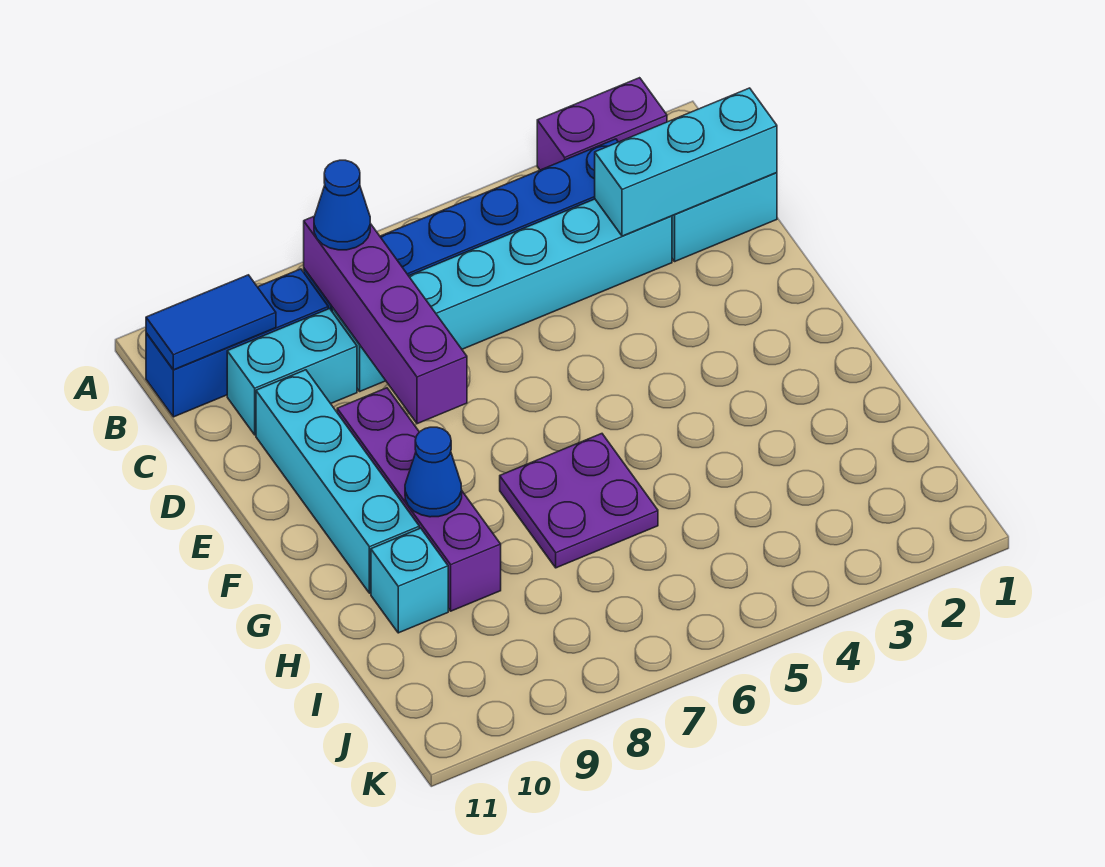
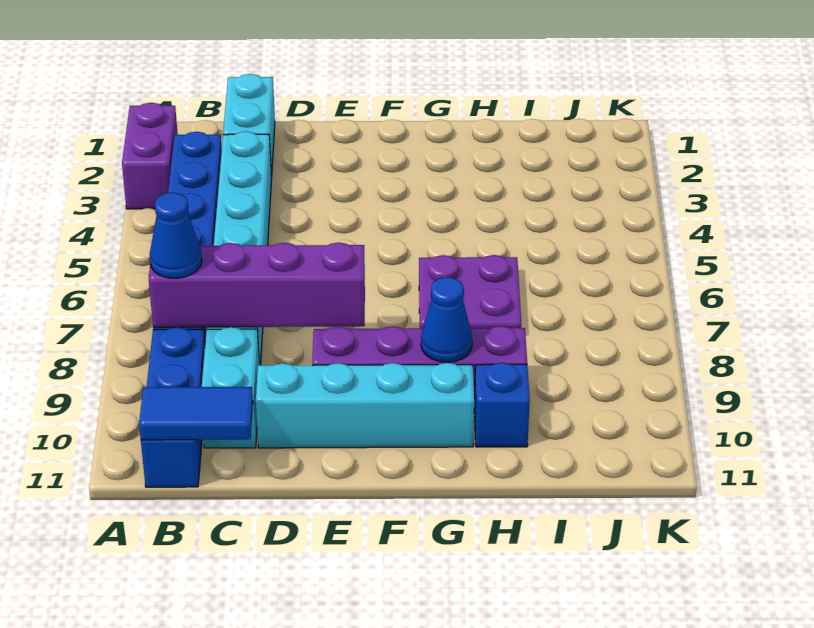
blue 1x2 tile [146,275,276,370] -> blue 1x2 tile turned to [139,387,253,440]
cyan 1x3 brick [595,88,777,236] -> none
cyan 1x1 brick [371,528,448,633] -> blue 1x1 brick [474,362,530,447]

